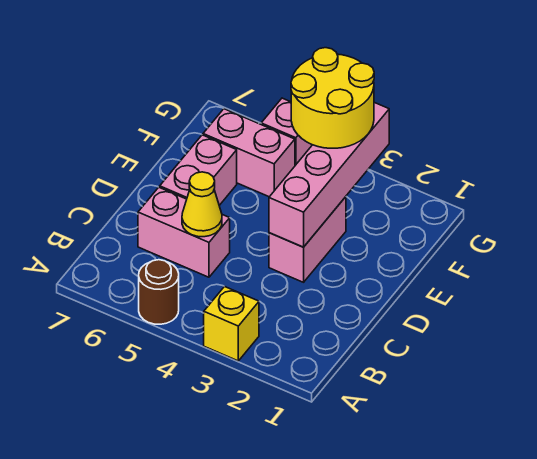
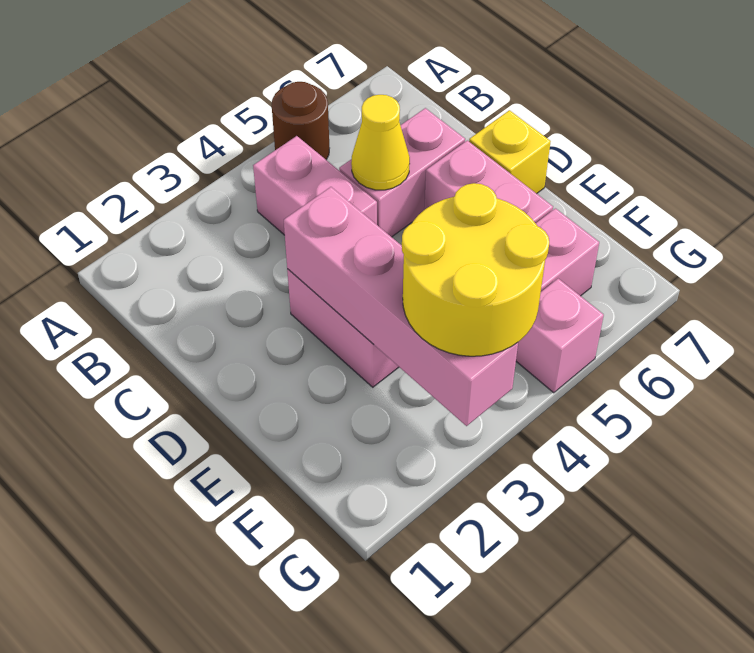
yellow 1x1 brick [204,286,259,361] -> yellow 1x1 brick moved to [469,110,551,194]
none -> pink 1x2 brick [253,136,377,235]

